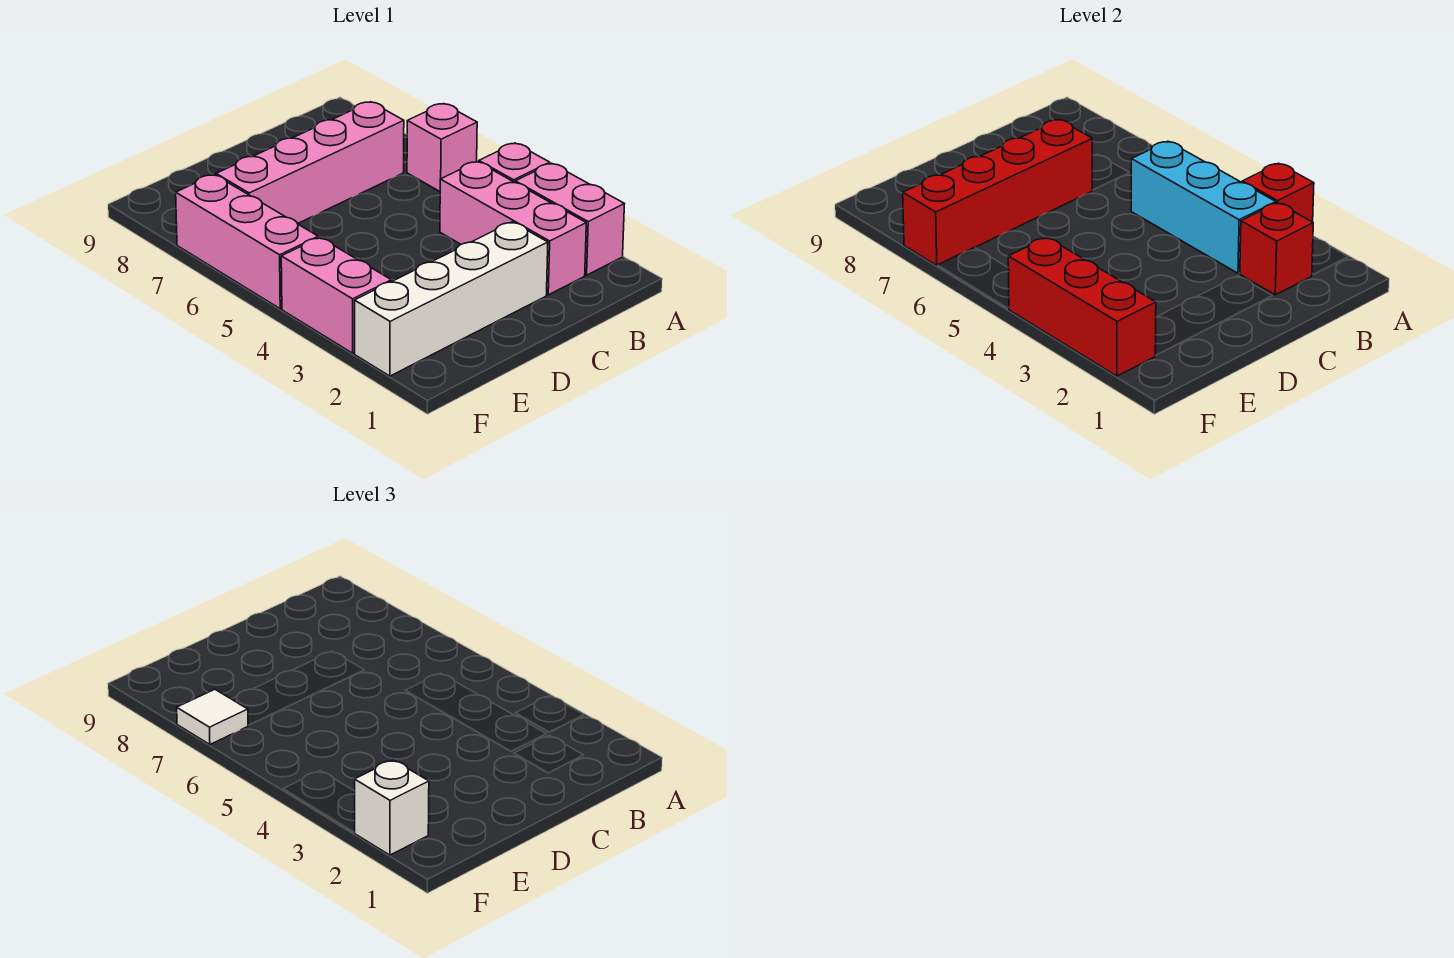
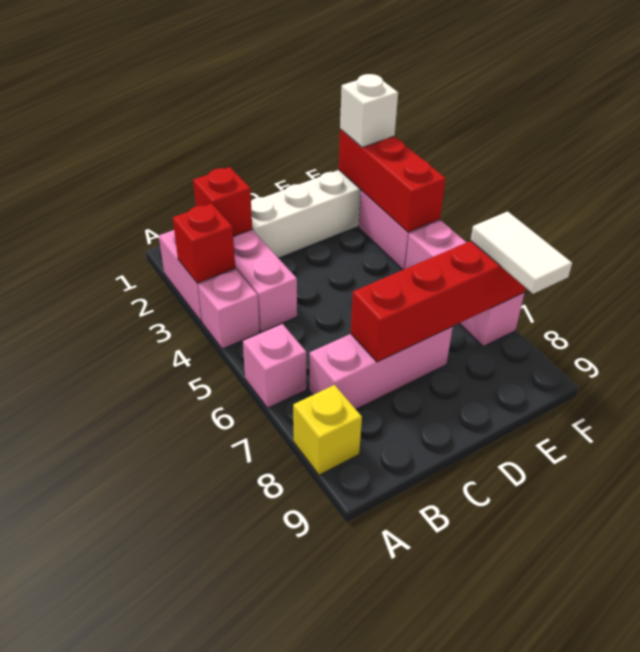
none -> yellow 1x1 brick [293,385,362,475]
cyan 1x3 brick [1131,141,1276,273] -> none
pink 1x4 brick [216,102,404,224] -> pink 1x3 brick [309,326,453,409]
white 1x1 tile [177,689,248,744] -> white 1x2 tile [471,211,572,294]

